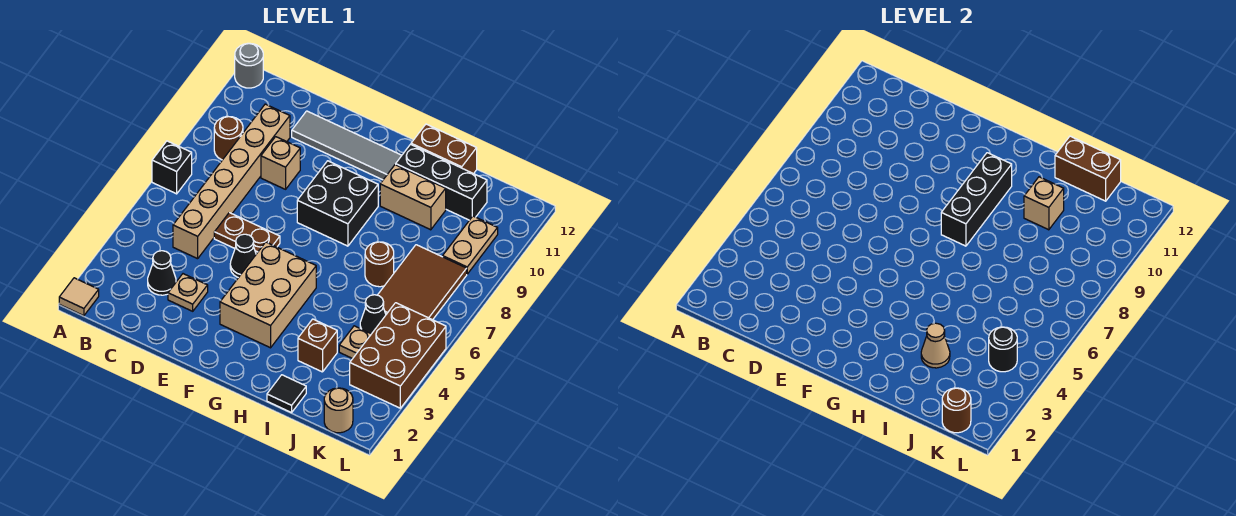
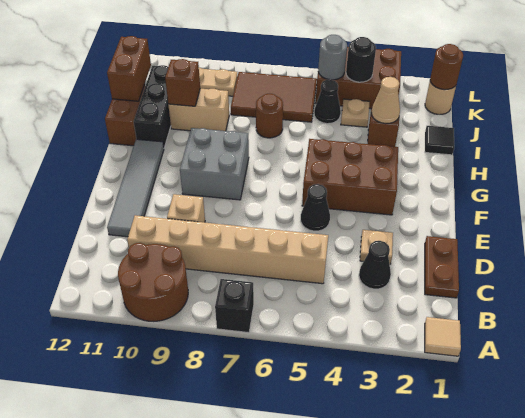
grey 1x1 round brick [235,43,263,88] -> grey 1x1 round brick moved to [318,35,347,80]
brown 1x1 round brick [214,116,243,160] -> brown 2x2 round brick [118,243,188,321]
brown 1x2 plate [214,213,280,254] -> brown 1x2 plate moved to [425,236,459,298]
tan 2x3 brick [220,242,316,348] -> brown 2x3 brick [302,139,398,215]
black 2x2 brick [297,161,378,246] -> grey 2x2 brick [180,128,249,200]
black 1x3 brick [941,153,1012,246] -> none
tan 1x2 brick [380,165,446,230] -> tan 1x2 brick turned to [168,88,229,131]
tan 1x1 brick [1024,177,1064,230] -> brown 1x1 brick [165,59,200,106]

